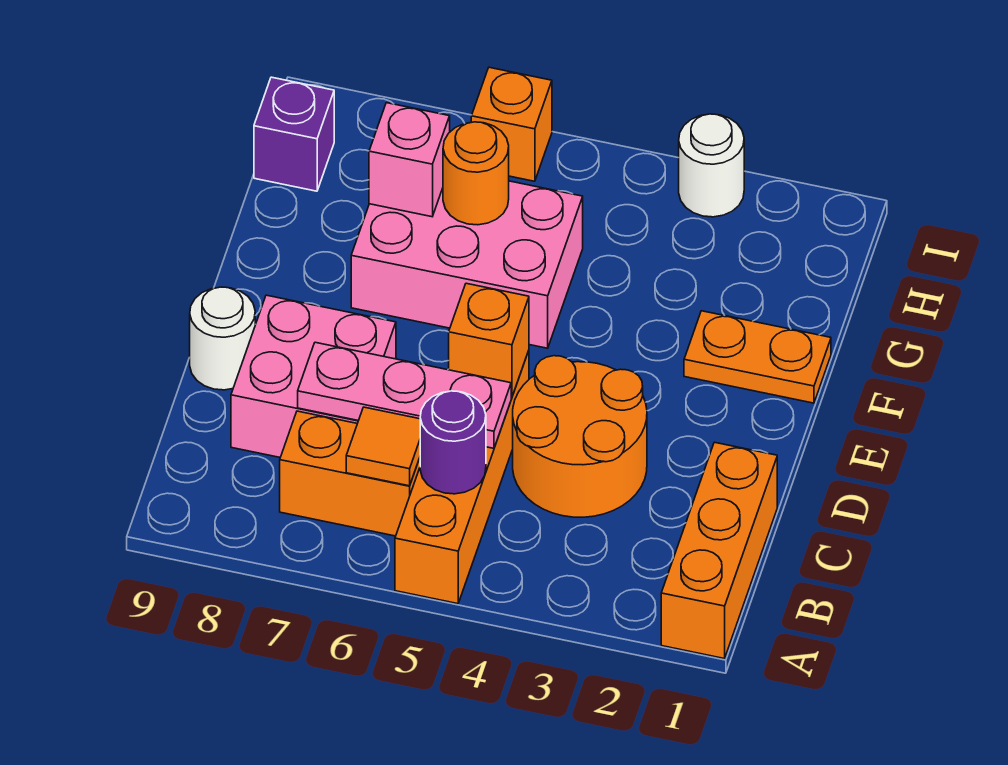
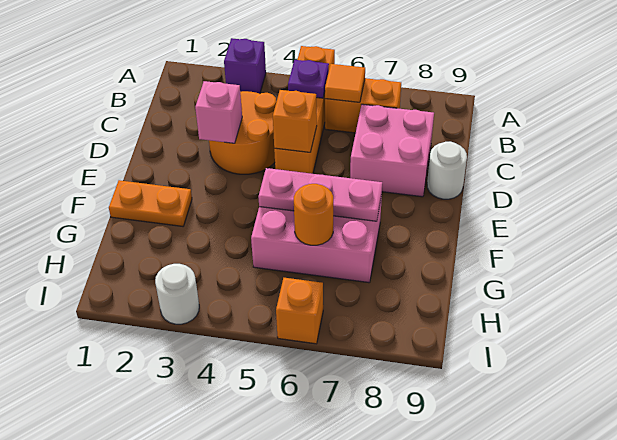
orange 1x3 brick [661,442,777,659] -> none
purple 1x1 round brick [420,391,486,494] -> purple 1x1 plate [288,60,329,98]
pink 1x3 plate [298,342,511,448] -> pink 1x3 plate moved to [258,168,382,221]
pink 1x1 brick [369,103,450,217] -> pink 1x1 brick moved to [195,81,242,143]
purple 1x1 brick [254,77,334,191] -> purple 1x1 brick moved to [224,38,266,94]

